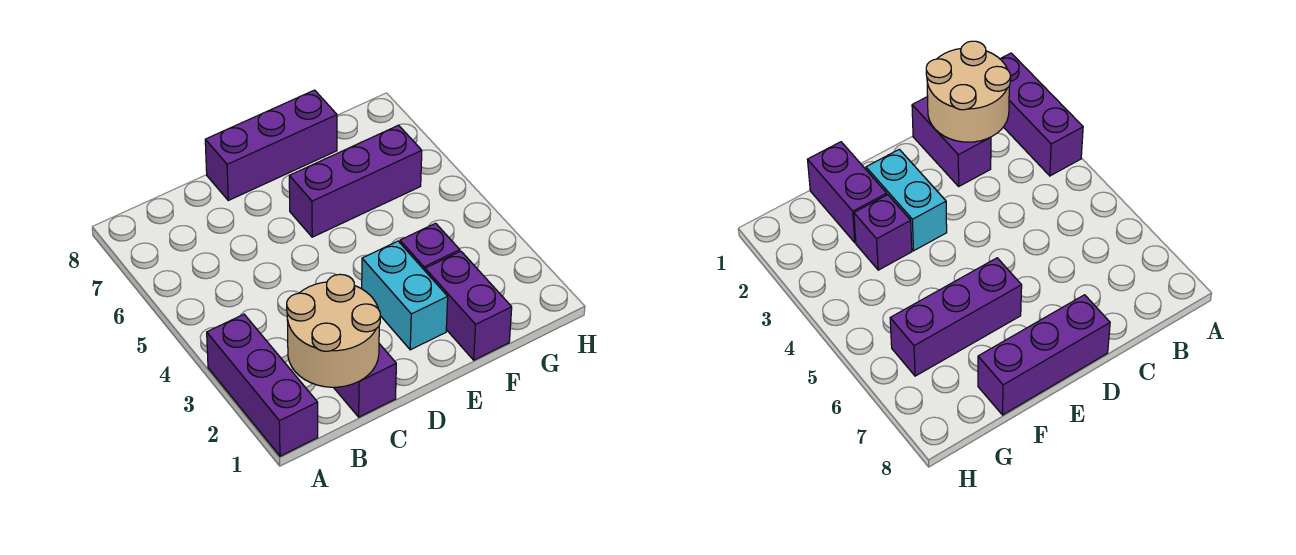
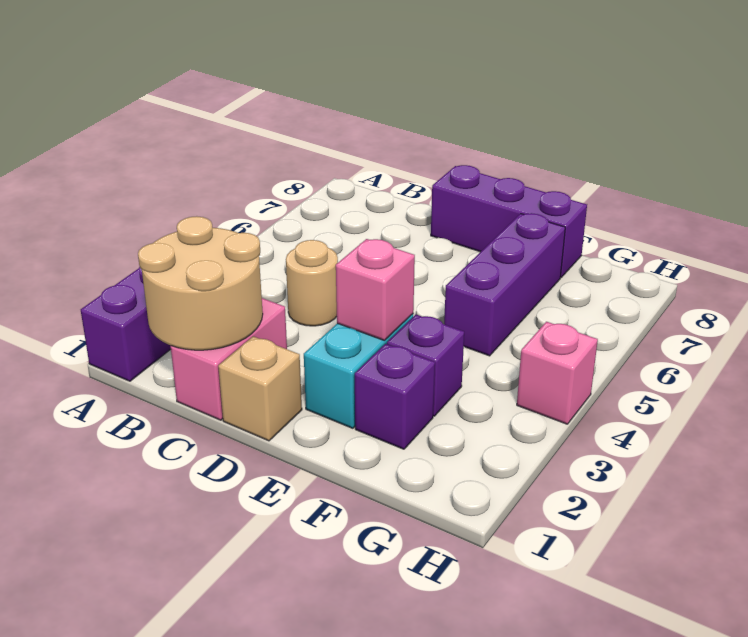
purple 1x2 brick [333,344,396,417] -> pink 1x2 brick [171,298,287,420]
none -> tan 1x1 round brick [286,240,338,326]
none -> tan 1x1 brick [218,336,302,441]
none -> pink 1x1 brick [336,239,415,340]
purple 1x3 brick [289,125,422,237] -> purple 1x3 brick turned to [444,213,565,356]
purple 1x2 brick [425,251,512,360] -> purple 1x1 brick [355,344,435,449]
none -> pink 1x1 brick [517,322,598,424]

